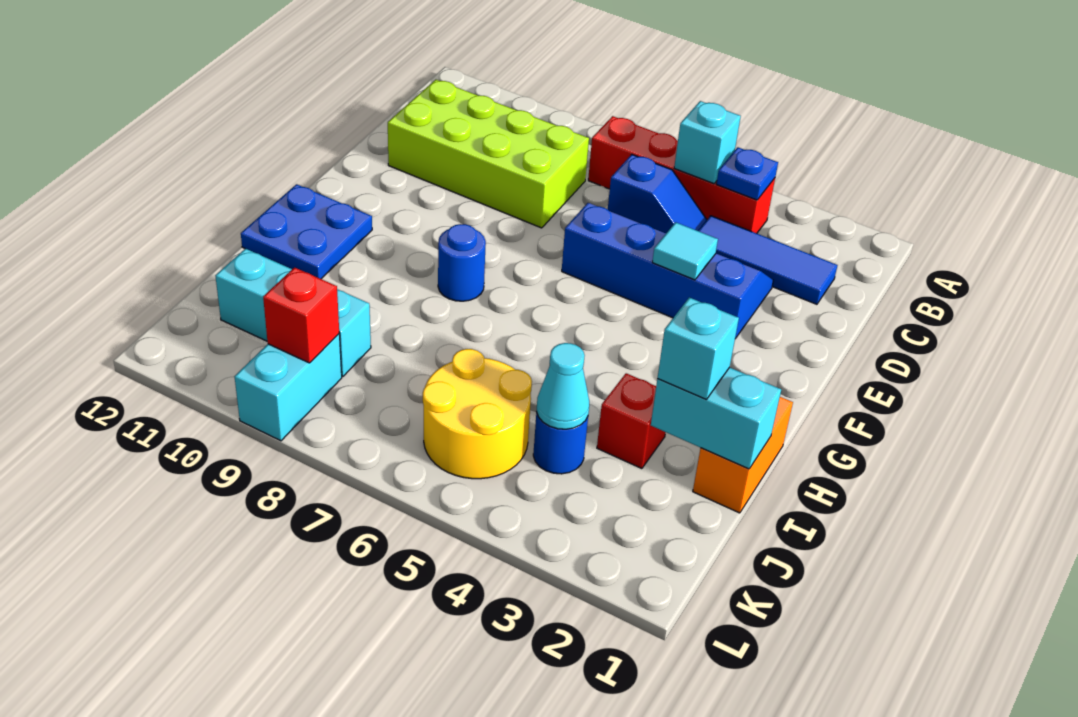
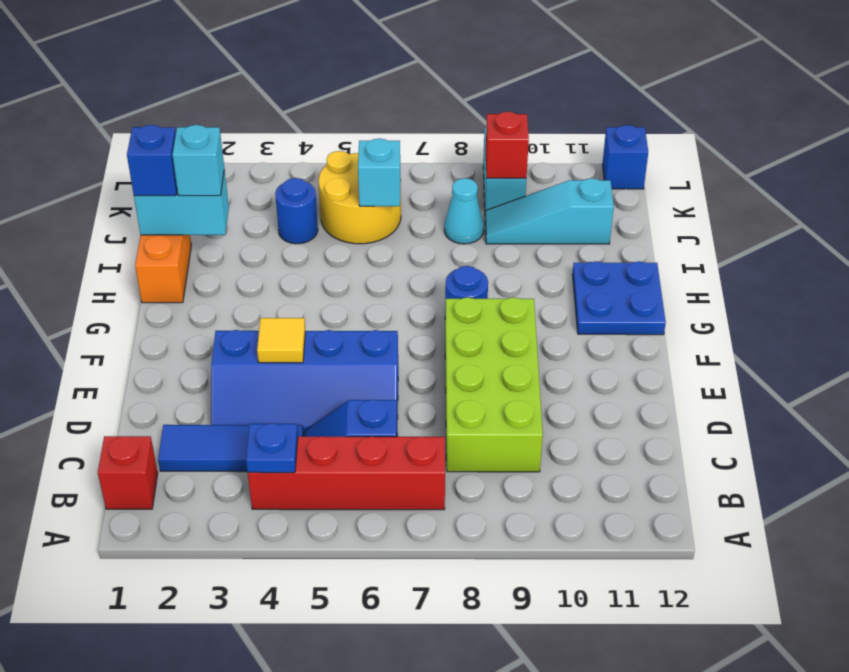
cyan 1x1 brick [674,101,741,184] -> cyan 1x1 brick moved to [358,138,401,206]
lime 2x4 brick [388,80,589,228] -> lime 2x4 brick turned to [445,297,543,472]
cyan 1x1 tile [652,222,718,280] -> yellow 1x1 tile [257,318,305,363]
none -> blue 1x1 brick [127,125,177,196]
red 1x1 brick [597,373,666,469] -> red 1x1 brick moved to [98,436,158,509]
cyan 1x1 cone [536,343,589,429] -> cyan 1x1 cone moved to [444,178,484,244]
cyan 1x3 brick [215,249,371,376] -> cyan 1x3 slope [485,178,614,244]
none -> blue 1x1 brick [602,125,648,189]

